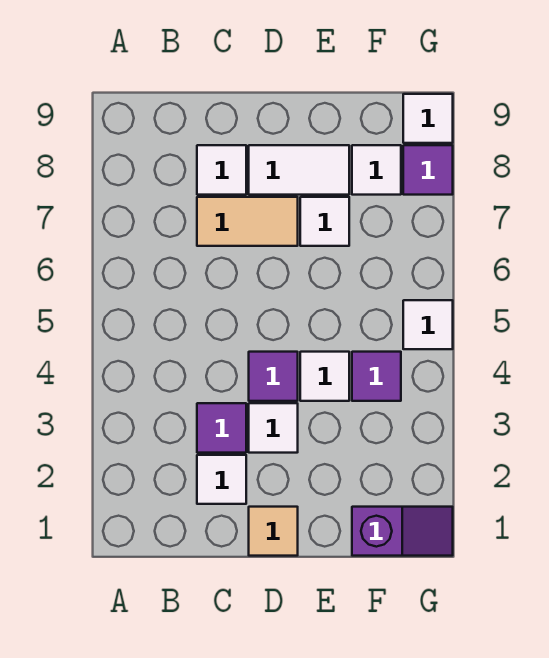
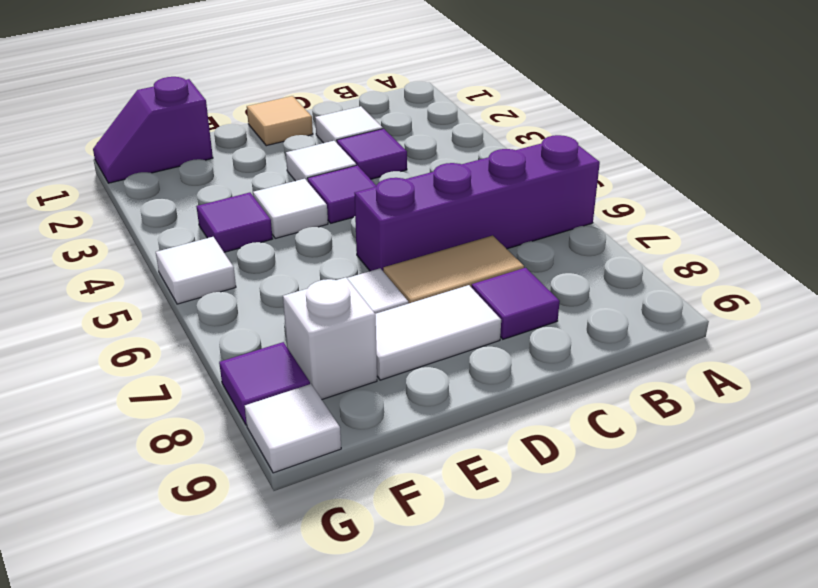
none -> purple 1x4 brick [355,135,600,271]
white 1x1 tile [197,145,246,195] -> purple 1x1 tile [472,268,560,339]
white 1x1 tile [352,145,401,195] -> white 1x1 brick [283,277,377,399]

